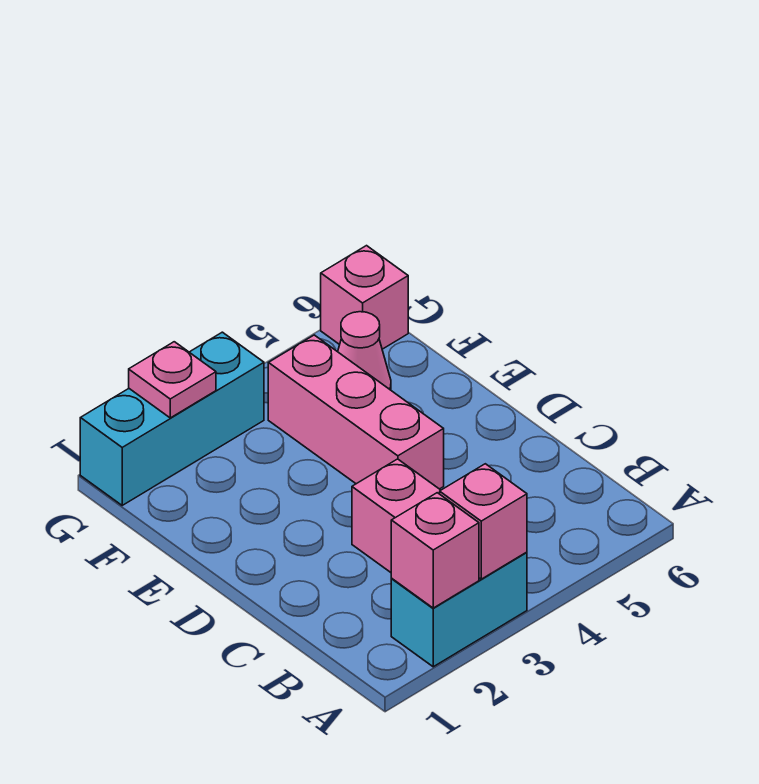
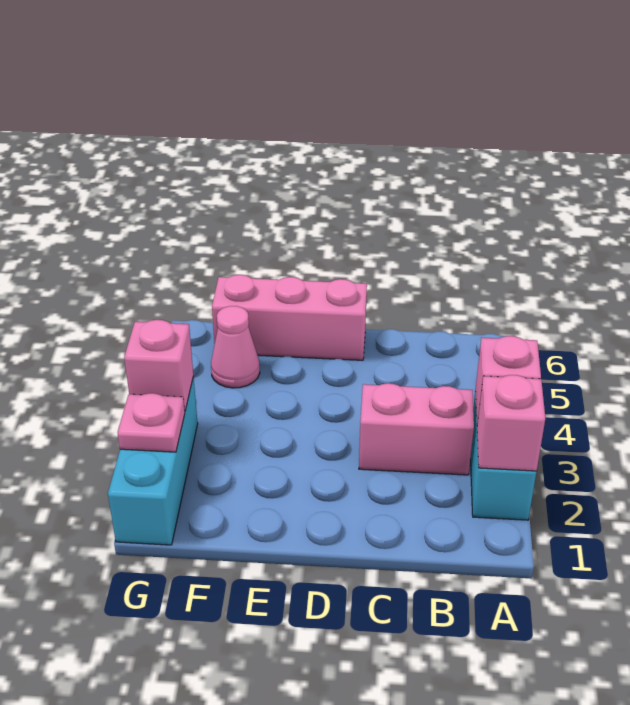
pink 1x3 brick [268,335,444,489] -> pink 1x3 brick moved to [212,275,367,360]
pink 1x1 brick [321,246,408,349] -> pink 1x1 brick moved to [124,320,193,411]

